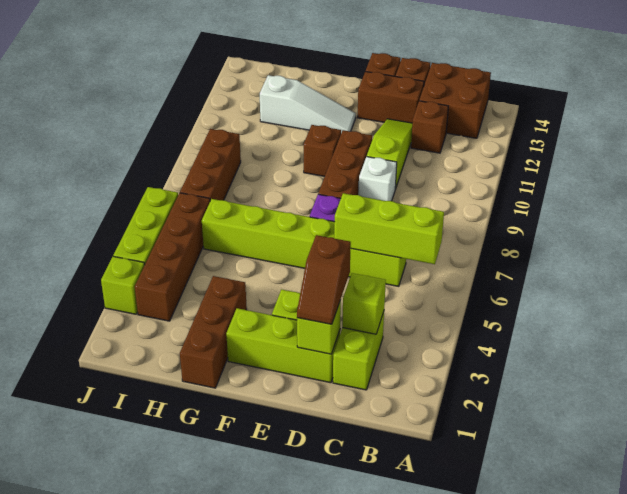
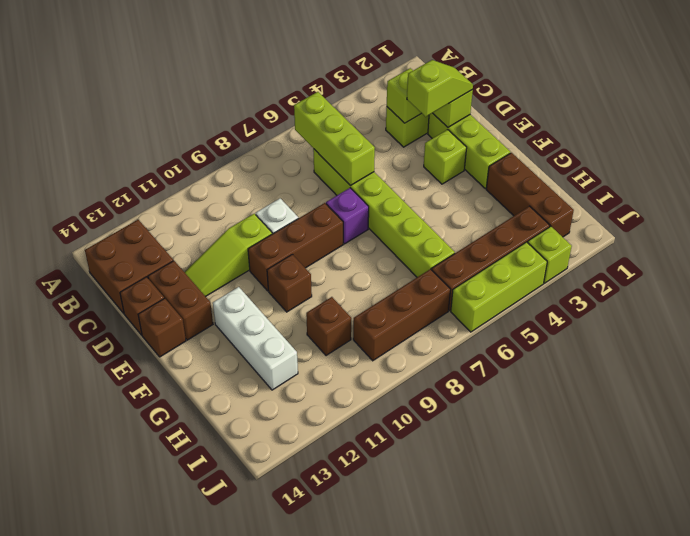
brown 1x1 brick [411,101,448,153] -> brown 1x1 brick moved to [306,297,351,356]
brown 1x2 slope [297,235,351,324] -> lime 1x2 slope [407,60,473,117]
white 1x3 slope [260,75,356,133] -> white 1x3 brick [213,287,298,390]
brown 1x3 brick [180,276,247,388] -> brown 1x3 brick turned to [486,153,574,237]

